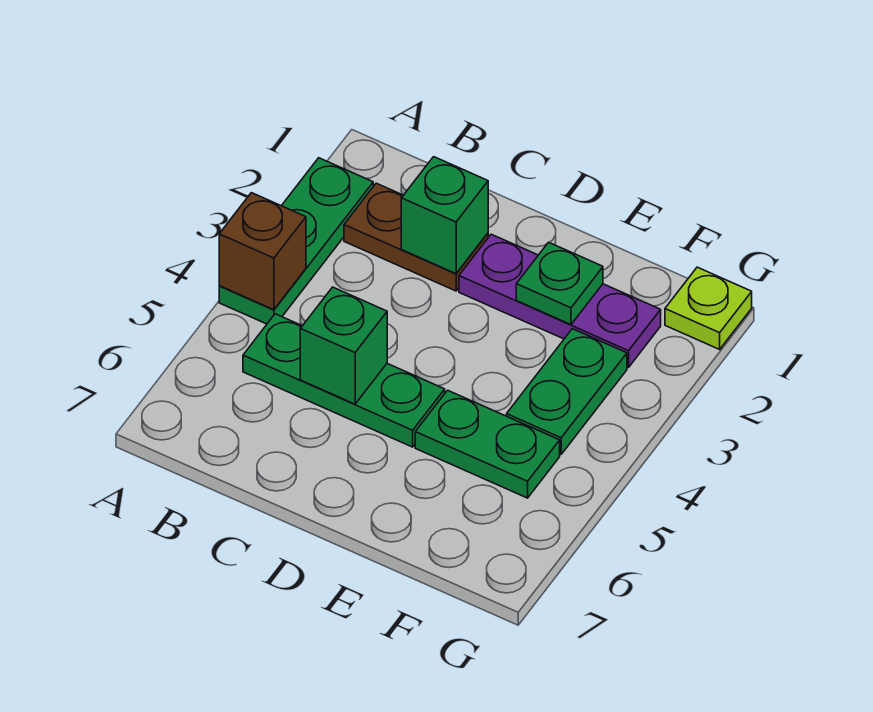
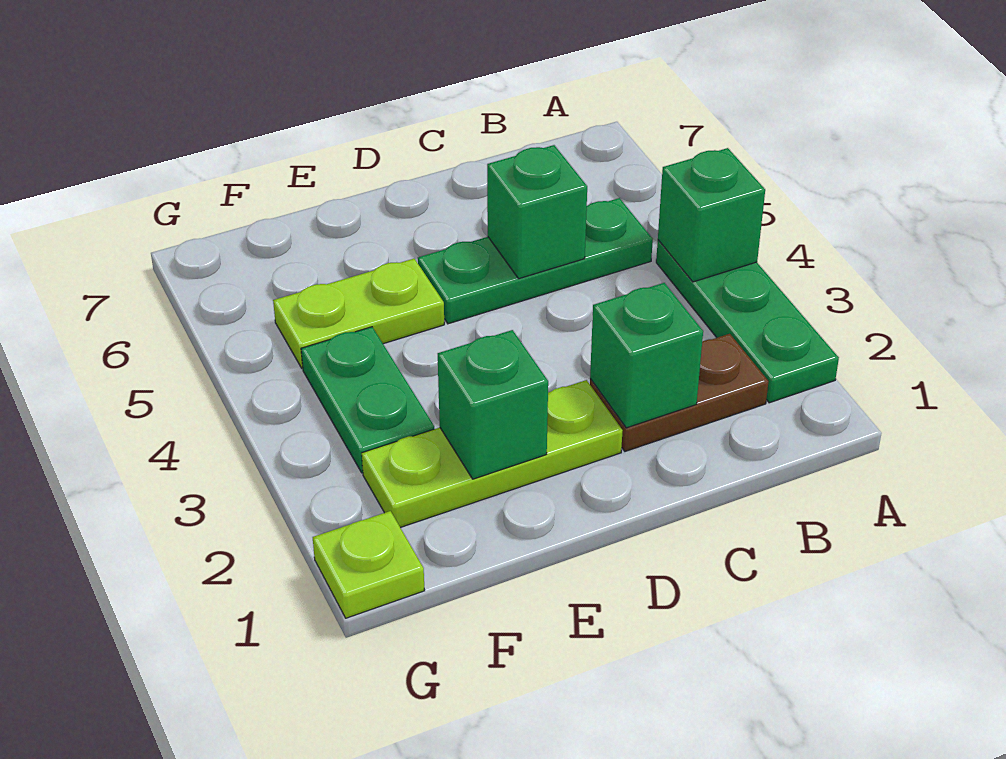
brown 1x1 brick [219,193,306,310] -> green 1x1 brick [658,148,765,282]
purple 1x3 plate [459,234,661,368] -> lime 1x3 plate [362,380,623,528]
green 1x1 plate [516,242,603,325] -> green 1x1 brick [438,330,548,479]
green 1x2 plate [415,390,560,498] -> lime 1x2 plate [273,259,444,369]

